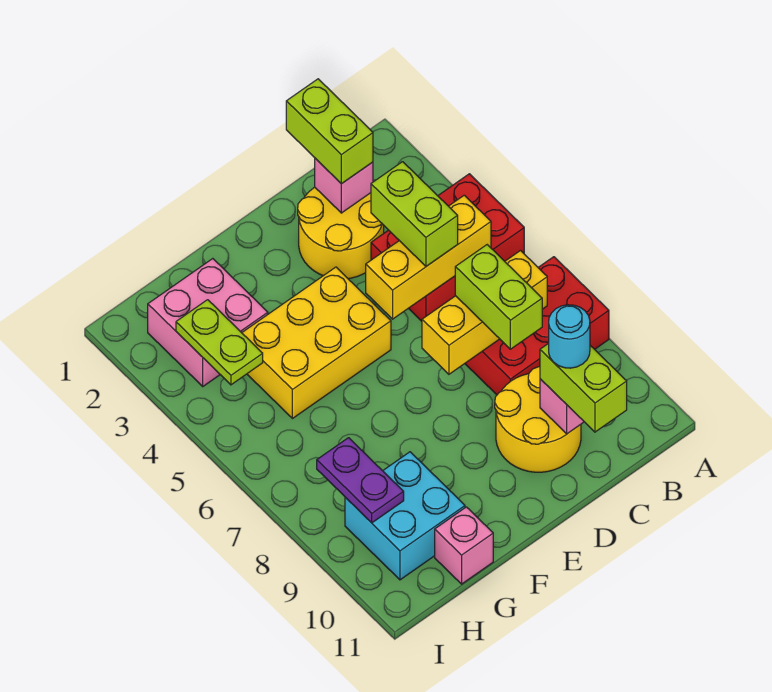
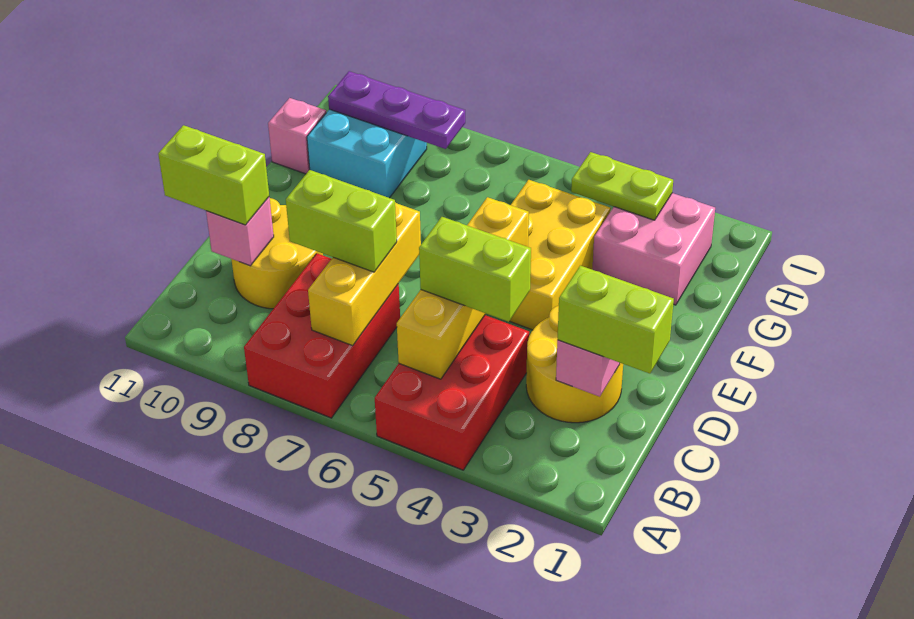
yellow 1x3 brick [366,195,491,319] -> yellow 1x4 brick [397,197,529,379]
cyan 1x1 round brick [549,305,590,368] -> none
purple 1x2 plate [317,438,404,523] -> purple 1x3 plate [328,71,465,149]

